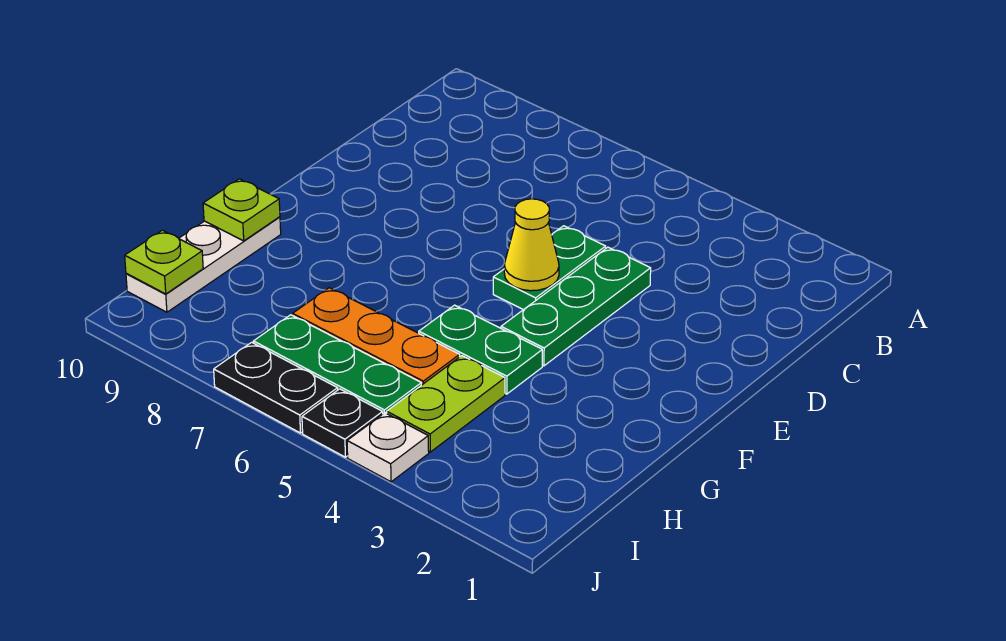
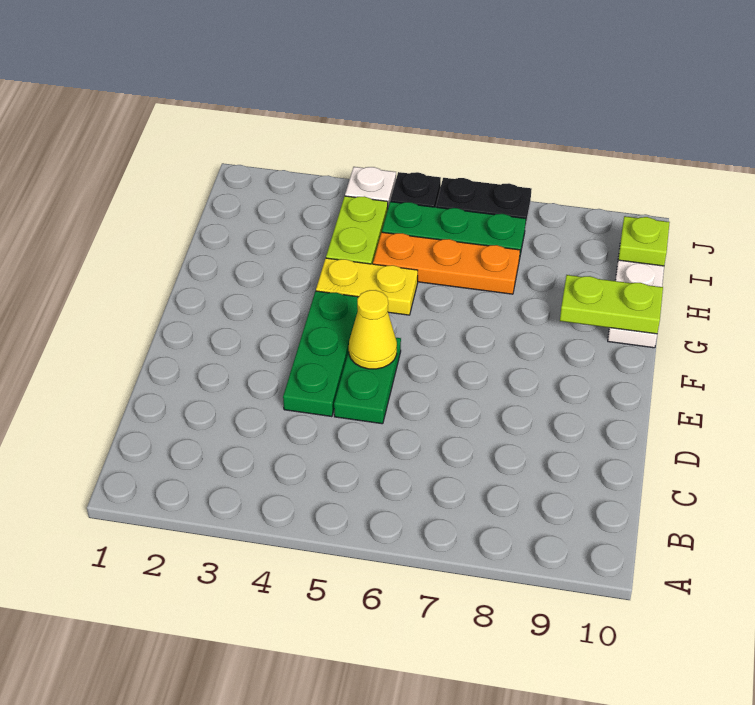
green 1x2 plate [419,305,542,394] -> yellow 1x2 plate [316,258,418,315]
lime 1x1 plate [203,179,280,241] -> lime 1x2 plate [560,275,663,334]

